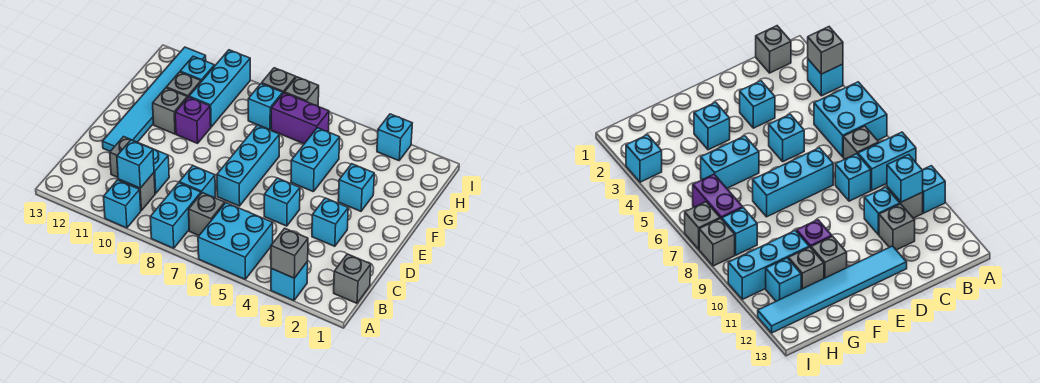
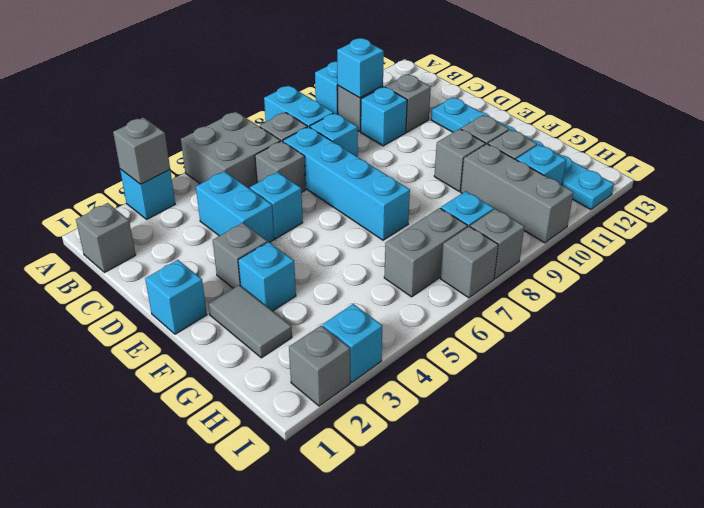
cyan 2x2 brick [198,203,273,279] -> grey 2x2 brick [181,112,280,189]
none -> grey 1x1 brick [255,141,306,192]
cyan 1x1 brick [312,198,348,246] -> cyan 1x1 brick moved to [145,260,207,334]
cyan 1x3 brick [217,125,279,206] -> cyan 1x4 brick [283,127,410,240]
cyan 1x6 tile [102,47,206,151] -> cyan 1x6 plate [431,98,614,210]
none -> grey 1x1 brick [213,223,267,288]
none -> grey 1x2 tile [208,285,292,358]
cyan 1x2 brick [291,128,340,192] -> cyan 1x2 brick moved to [196,171,274,242]
purple 1x1 brick [175,97,211,143] -> grey 1x1 brick [434,129,486,192]
cyan 1x3 brick [189,50,250,127] -> grey 1x3 brick [461,144,574,243]
purple 1x2 brick [271,93,329,144] -> grey 1x2 brick [384,208,468,297]
none -> grey 1x1 brick [289,326,350,406]

